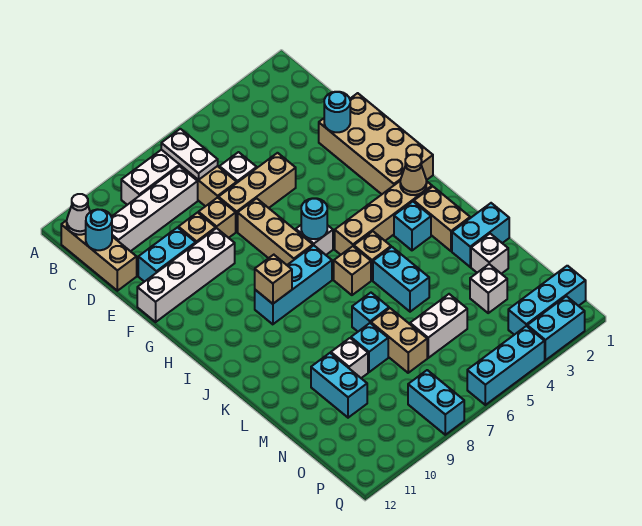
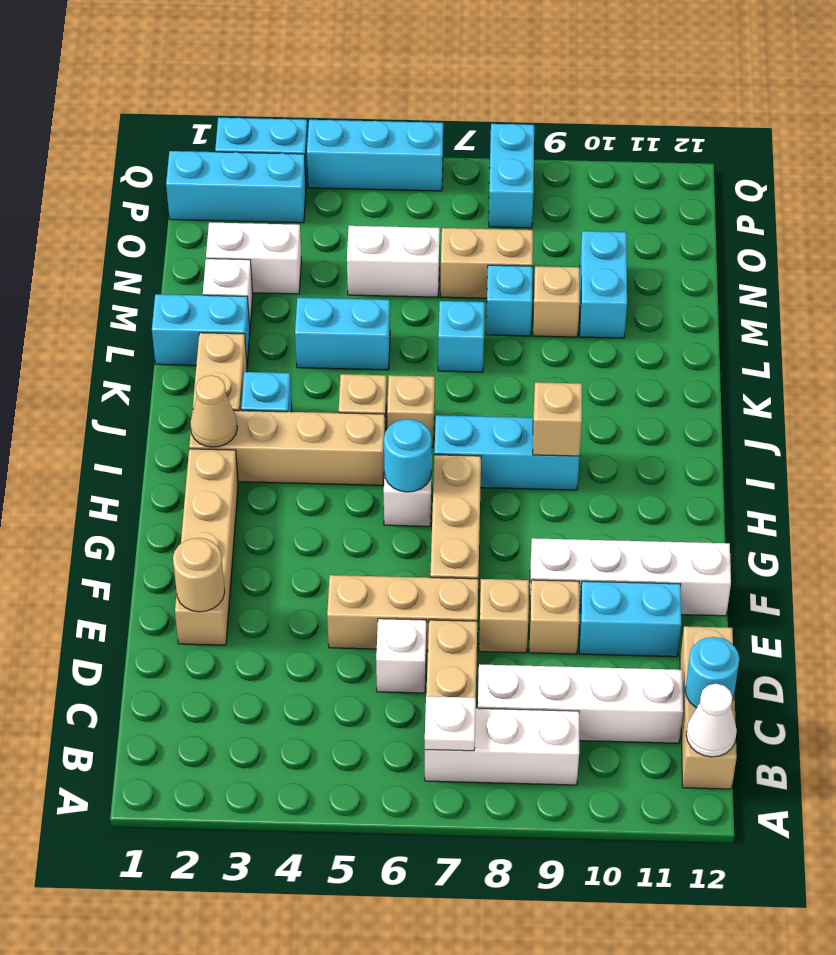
white 1x2 plate [161,129,218,180] -> white 1x1 plate [425,696,476,751]
tan 2x4 brick [319,93,433,194] -> tan 1x4 brick [175,449,238,645]
cyan 1x1 round brick [324,92,350,132] -> tan 1x1 round brick [173,538,225,612]
cyan 1x2 brick [373,247,429,312] -> cyan 1x2 brick turned to [295,298,390,370]
tan 1x2 brick [371,308,427,373] -> tan 1x2 brick turned to [441,228,533,298]
white 1x1 brick [331,338,368,378] -> tan 1x1 brick [533,266,580,337]
white 1x1 brick [470,264,507,313] -> white 1x2 brick [206,222,301,294]

